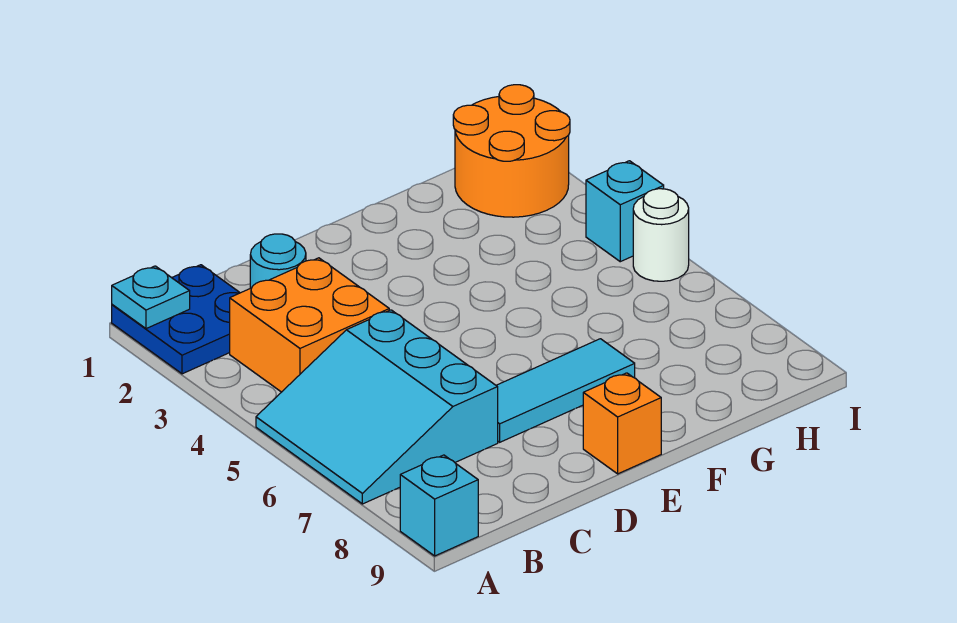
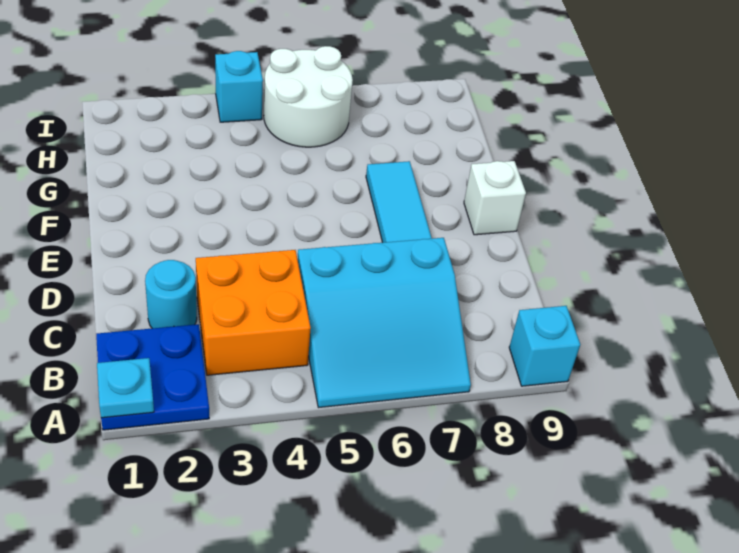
orange 1x1 brick [583,373,661,474] -> white 1x1 brick [464,161,526,235]
orange 2x2 round brick [453,85,570,217] -> none
white 1x1 round brick [633,189,689,281] -> white 2x2 round brick [264,46,353,147]

